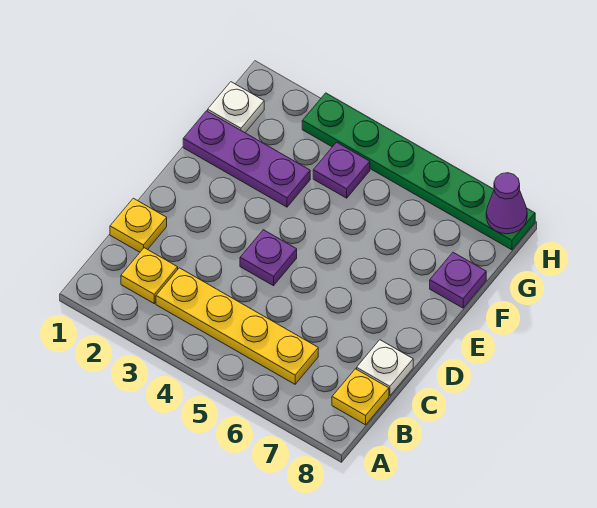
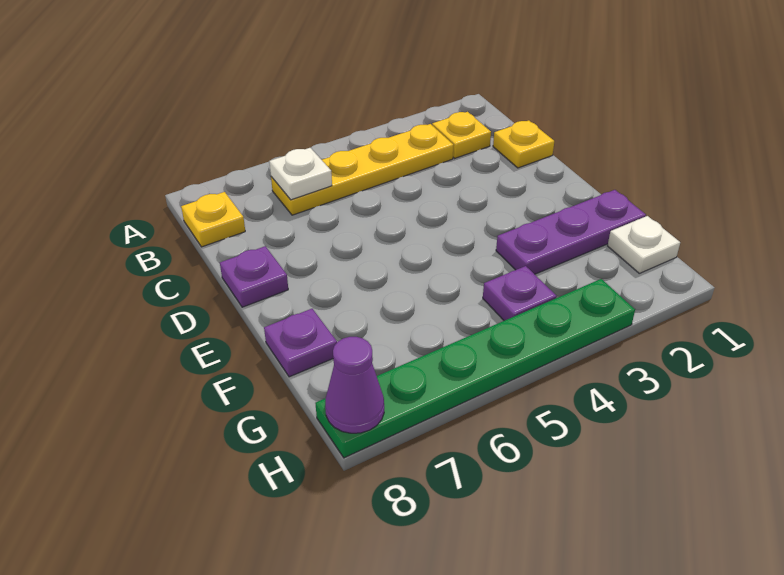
white 1x1 plate [357,340,413,396] -> white 1x1 plate moved to [269,148,332,200]
purple 1x1 plate [240,230,297,286] -> purple 1x1 plate moved to [220,246,288,307]

